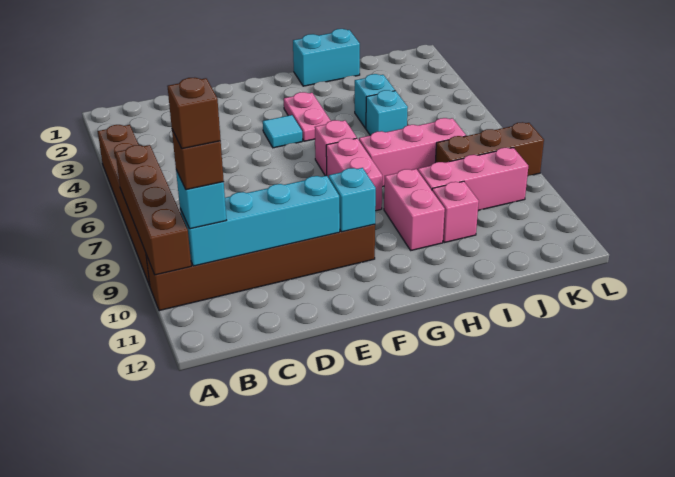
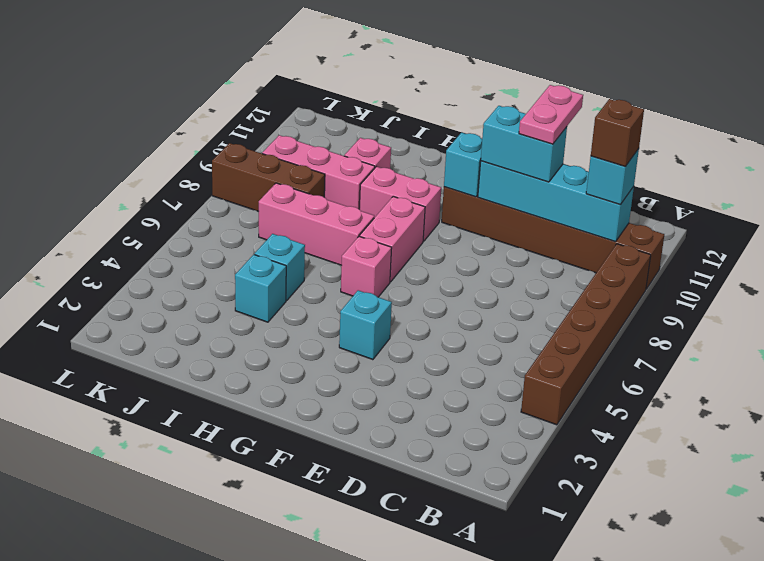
brown 1x4 brick [115,145,191,275] -> none
brown 1x1 brick [168,78,221,149] -> none
cyan 1x1 tile [263,115,303,148] -> cyan 1x1 brick [339,290,392,360]
pink 1x2 plate [284,92,331,141] -> pink 1x2 plate moved to [519,85,583,144]
cyan 1x2 brick [293,29,360,86] -> cyan 1x2 brick moved to [481,106,567,182]
pink 1x2 brick [384,169,445,250] -> pink 1x2 brick turned to [359,167,441,241]

